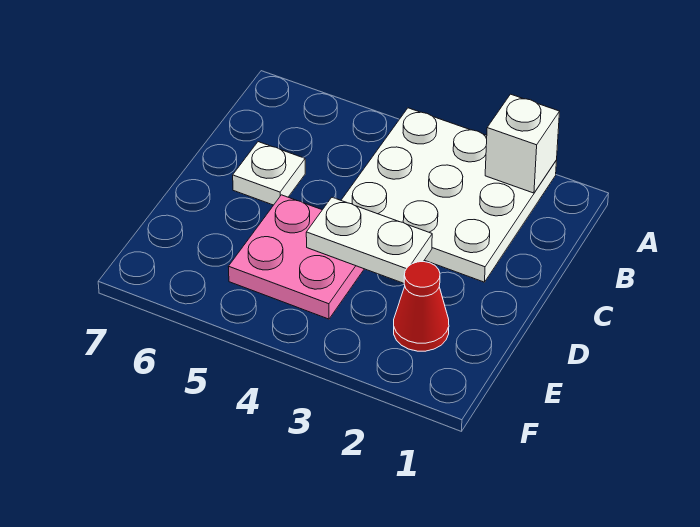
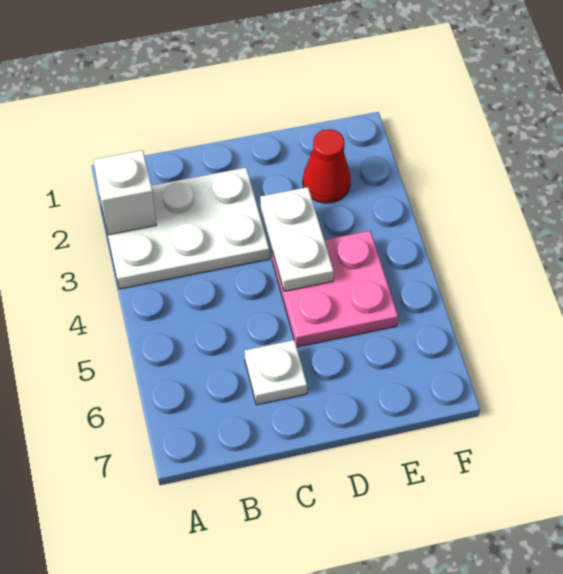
white 3x3 plate [341,108,557,282] -> white 2x3 plate [100,168,269,289]

